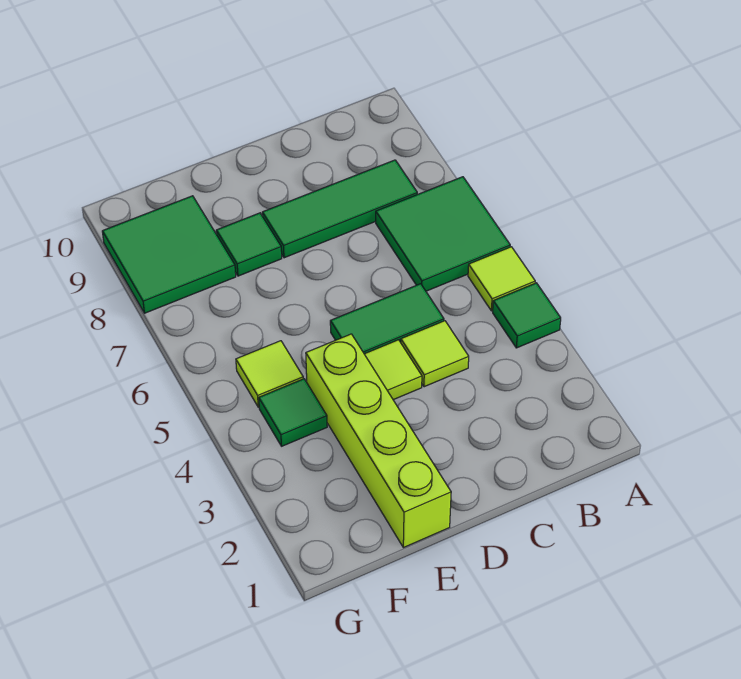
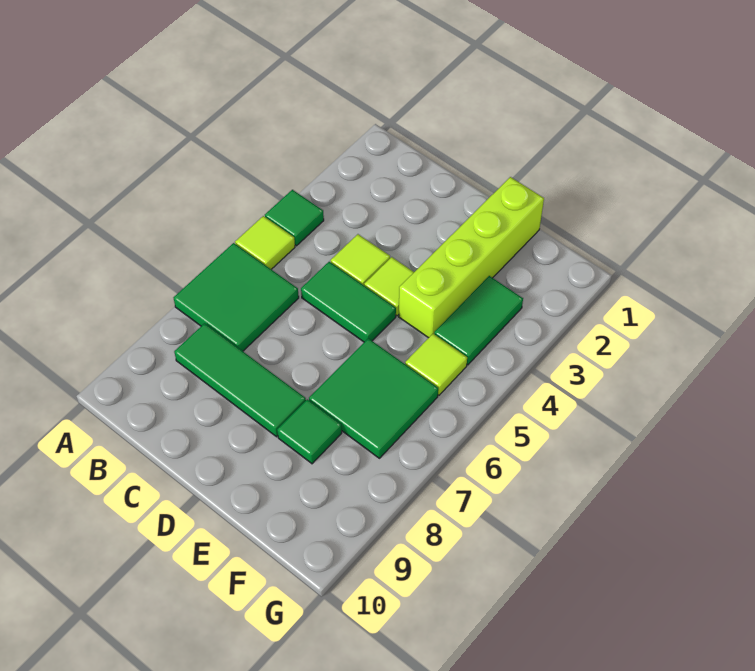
green 1x1 tile [259,379,327,446] -> green 1x2 tile [434,276,523,365]
green 2x2 tile [102,196,236,313] -> green 2x2 tile moved to [309,338,438,458]

